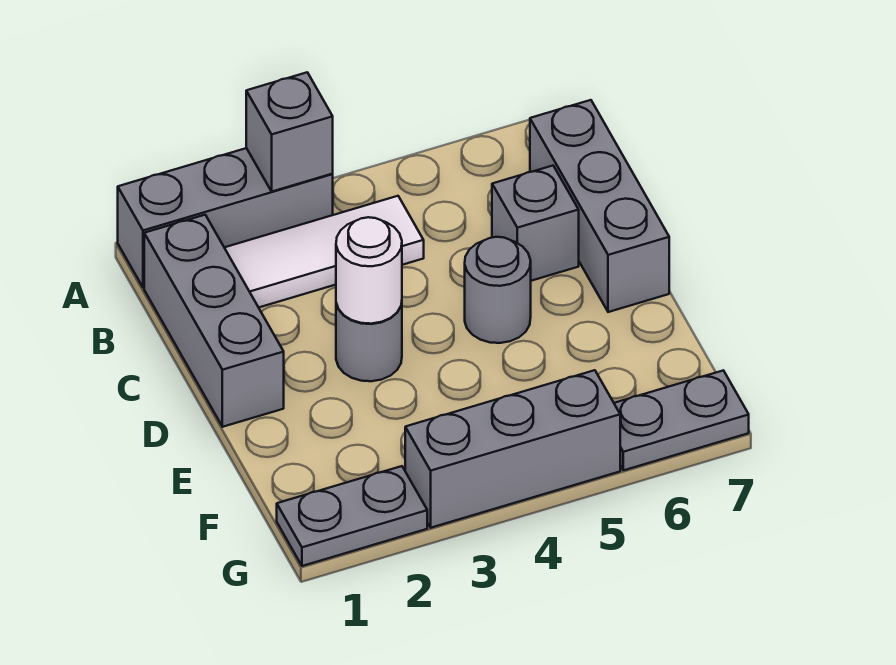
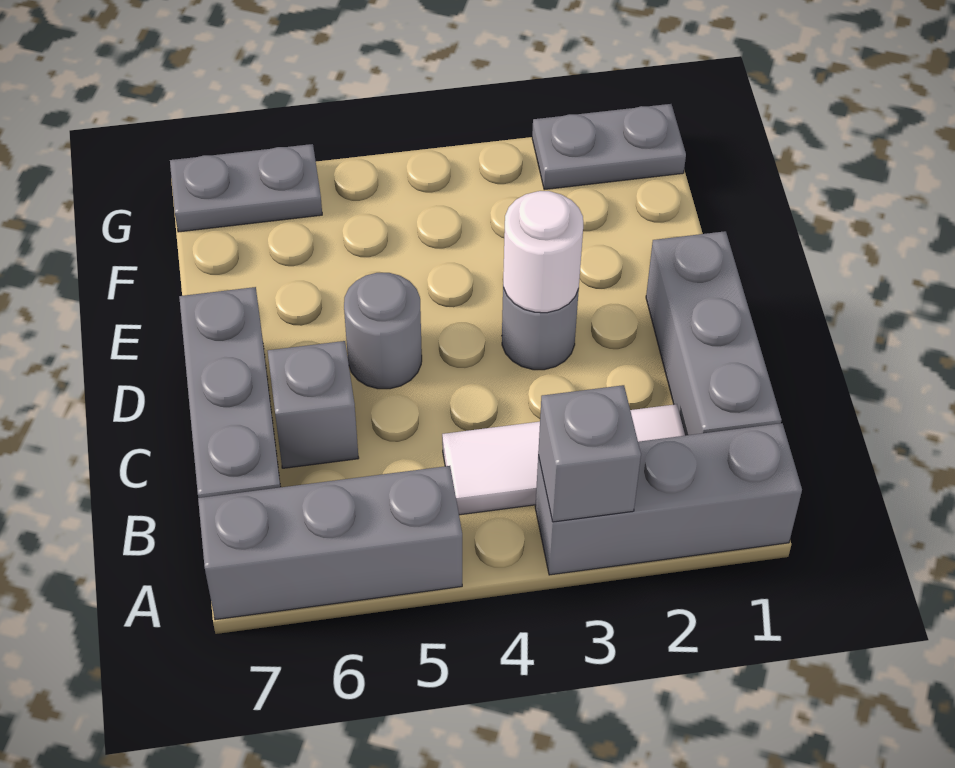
grey 1x3 brick [405,370,620,528] -> grey 1x3 brick moved to [198,466,462,620]

